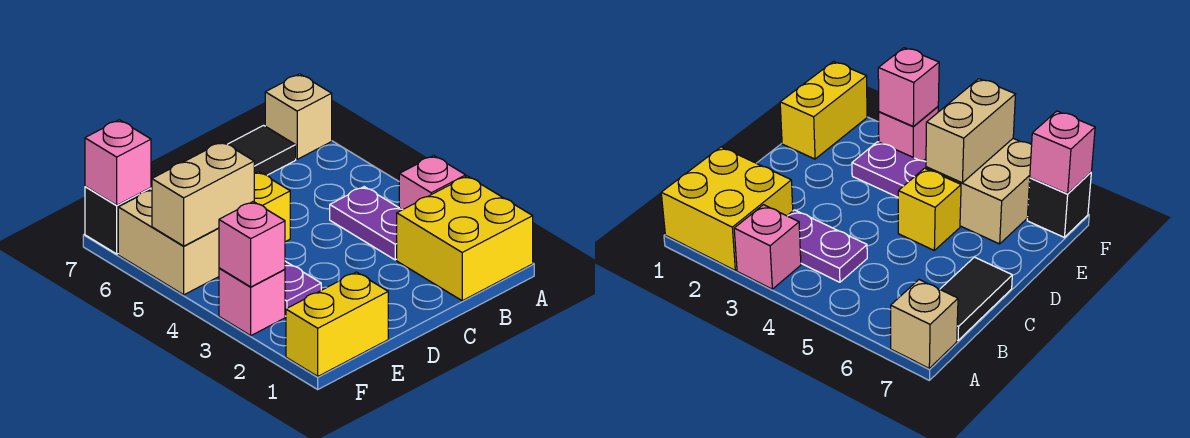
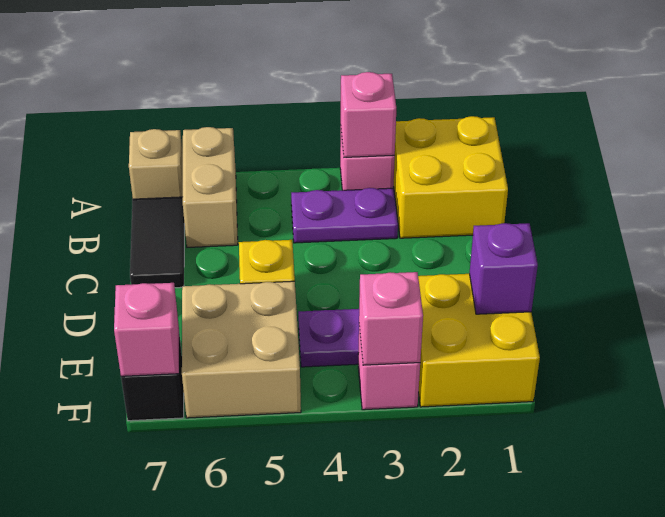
none -> pink 1x1 brick [341,72,396,157]
yellow 1x2 brick [286,272,388,376] -> yellow 2x2 brick [418,274,540,407]
none -> purple 1x1 brick [469,223,538,314]
tan 1x2 brick [152,142,254,246] -> tan 1x2 brick moved to [183,127,238,247]

